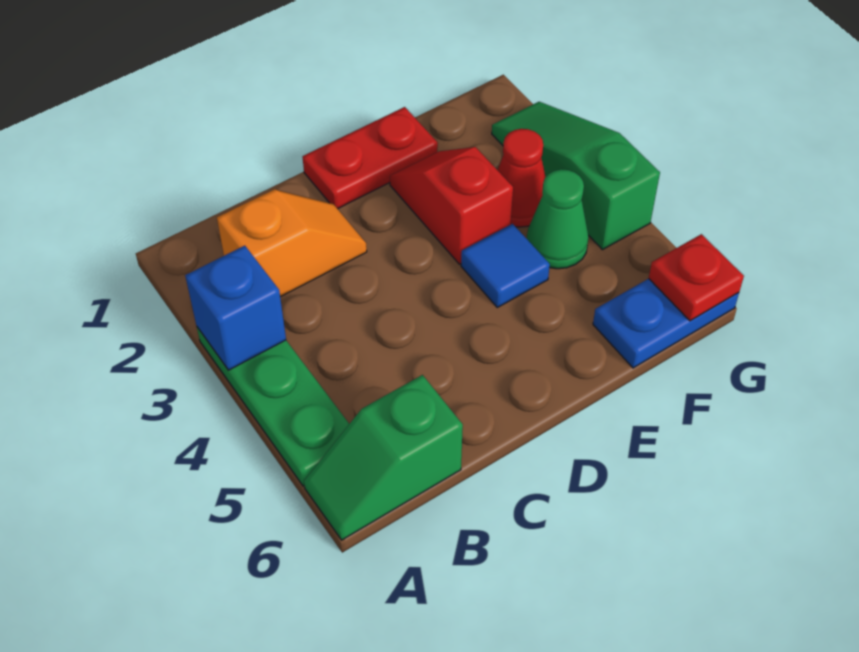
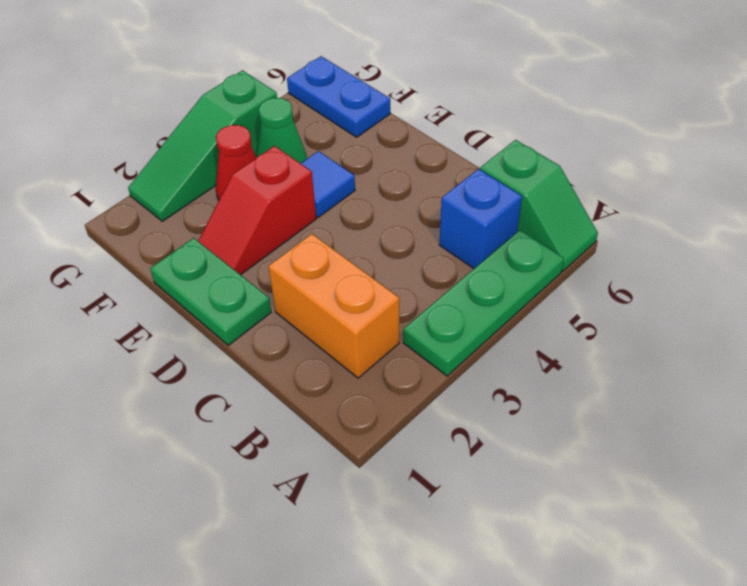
blue 1x1 brick [185,246,286,370] -> blue 1x1 brick moved to [439,169,522,268]
orange 1x2 slope [217,189,367,297] -> orange 1x2 brick [268,234,399,378]
red 1x2 plate [303,107,438,209] -> green 1x2 plate [150,238,271,345]
red 1x1 plate [649,234,744,321] -> none

